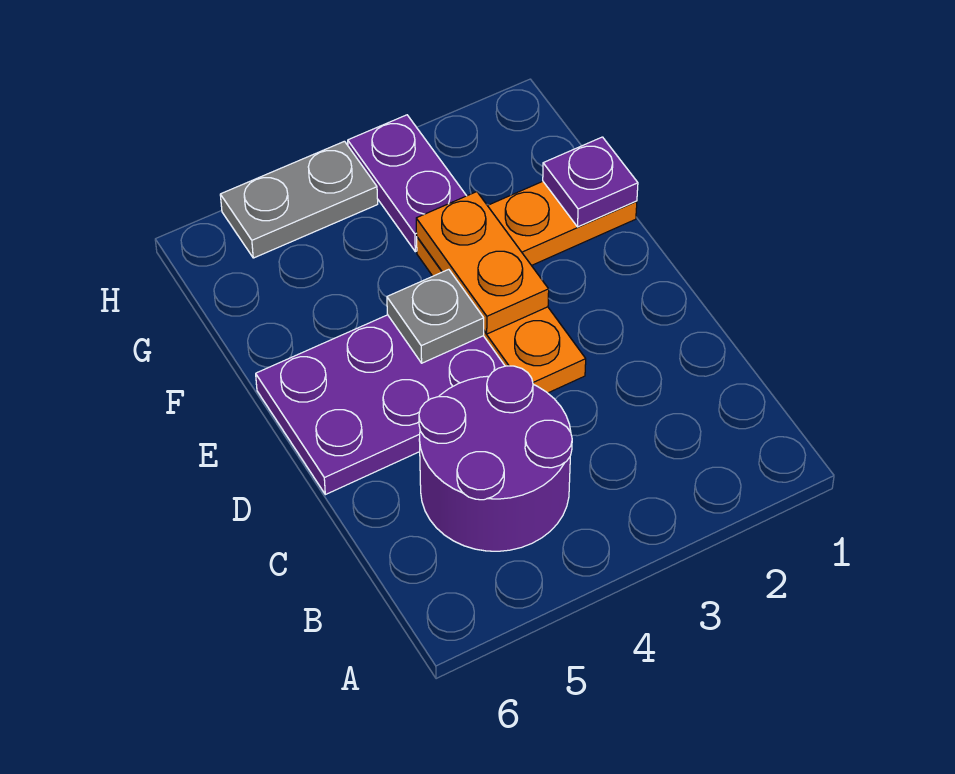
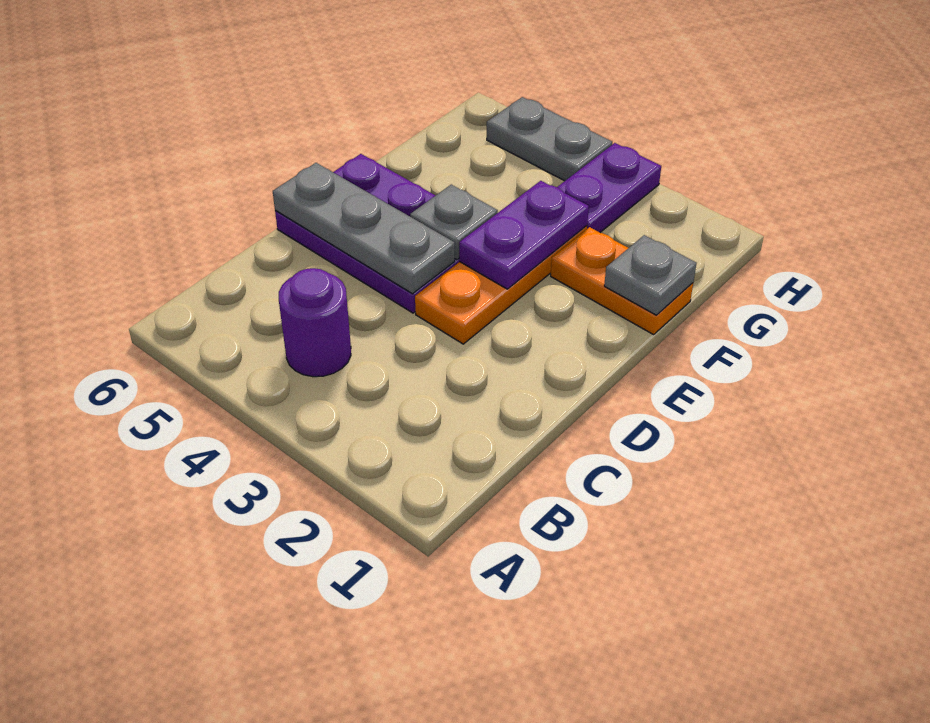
purple 2x2 round brick [419,366,572,551] -> purple 1x1 round brick [279,268,351,377]
none -> grey 1x3 plate [273,163,455,294]
orange 1x2 plate [416,192,549,334] -> purple 1x2 plate [459,181,589,289]
purple 1x1 plate [543,137,638,227] -> grey 1x1 plate [604,235,696,315]

